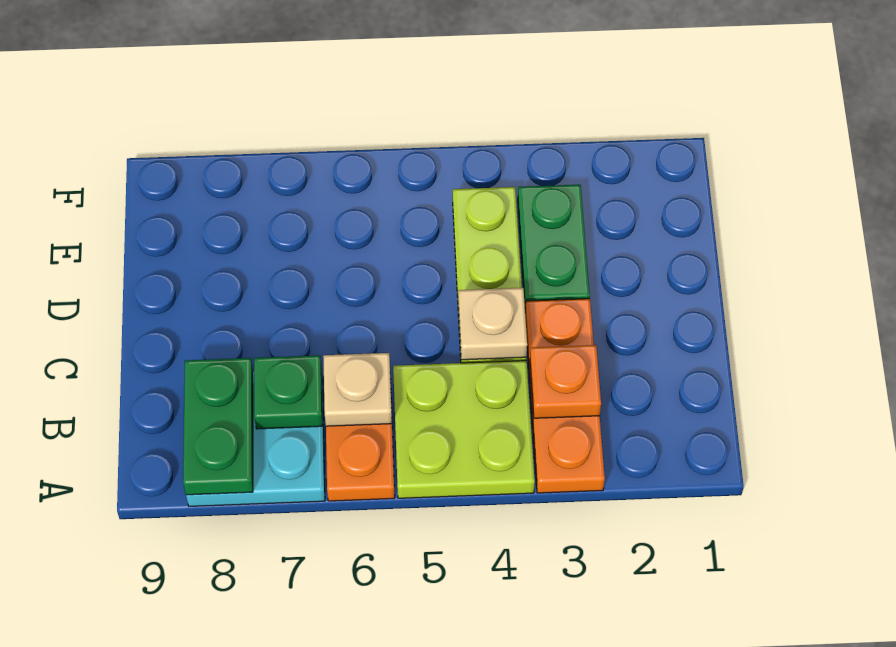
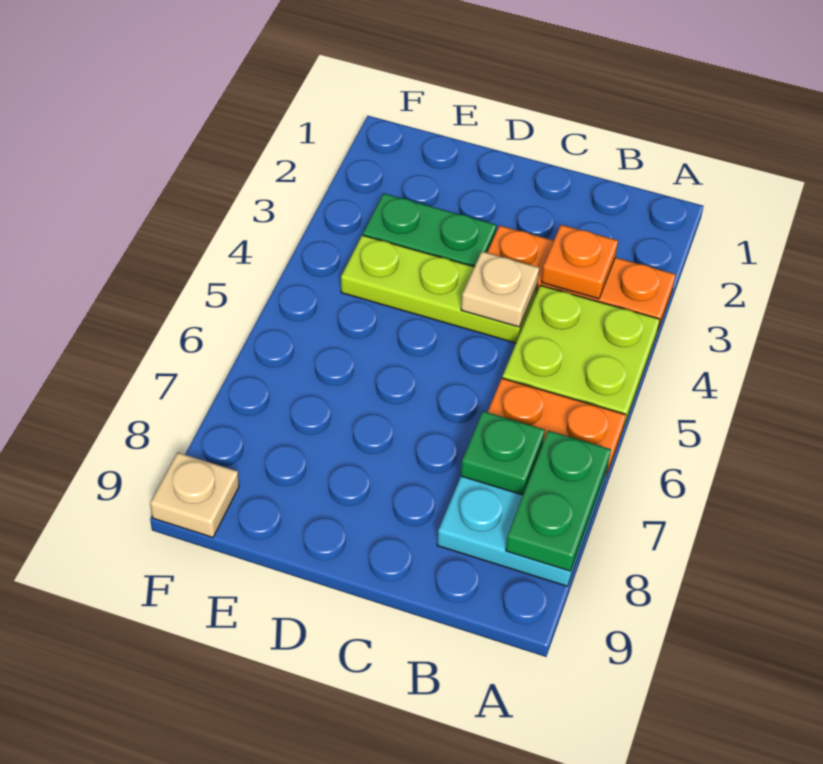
green 1x2 plate [183,358,253,495] -> green 1x2 plate turned to [506,431,611,571]
tan 1x1 plate [323,353,392,426] -> tan 1x1 plate moved to [150,453,239,537]

